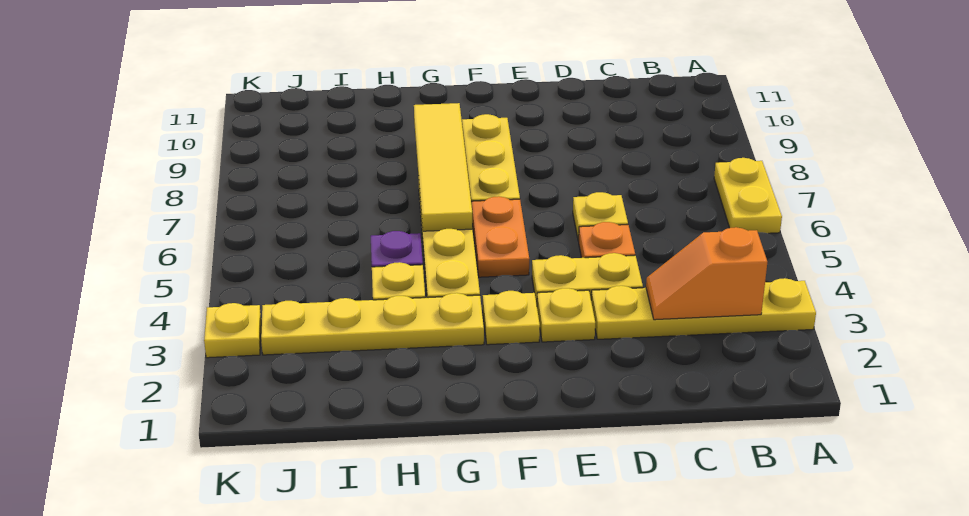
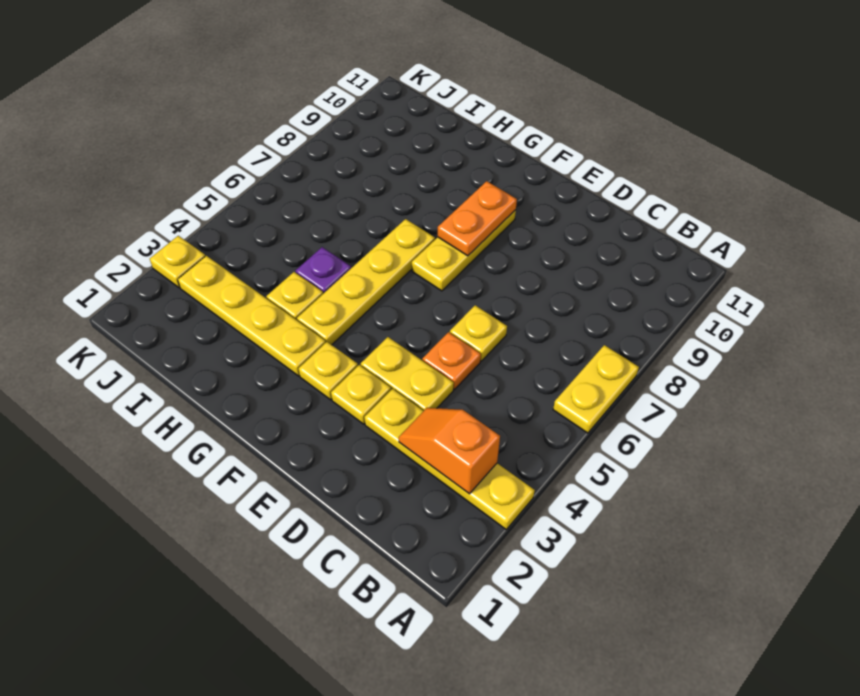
orange 1x2 plate [472,196,529,277] -> orange 1x2 plate moved to [438,181,517,256]
yellow 1x4 tile [414,103,473,231] -> none

